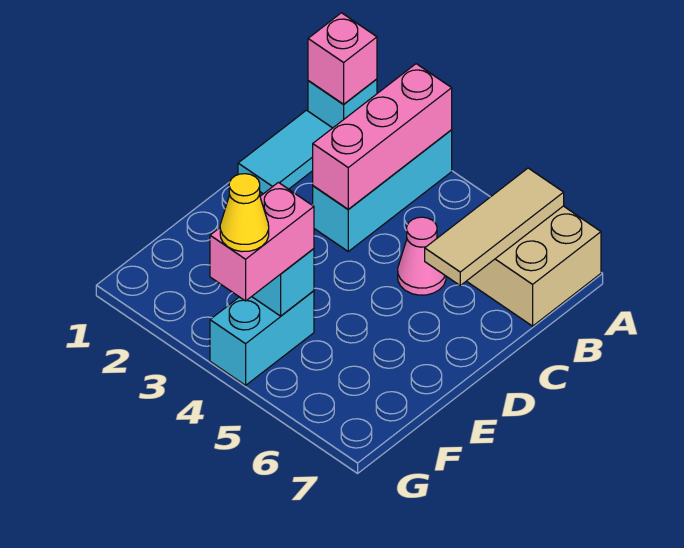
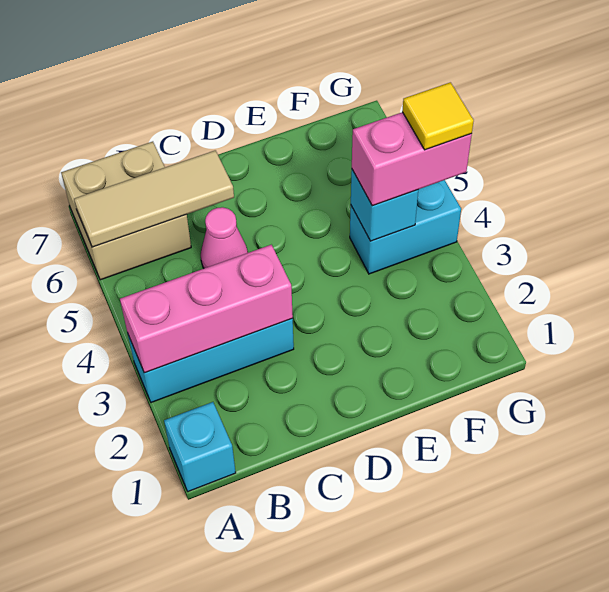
pink 1x1 brick [308,13,377,104] -> none
cyan 1x2 tile [238,110,332,194] -> none
yellow 1x1 cone [220,174,269,252] -> yellow 1x1 tile [402,82,474,150]

